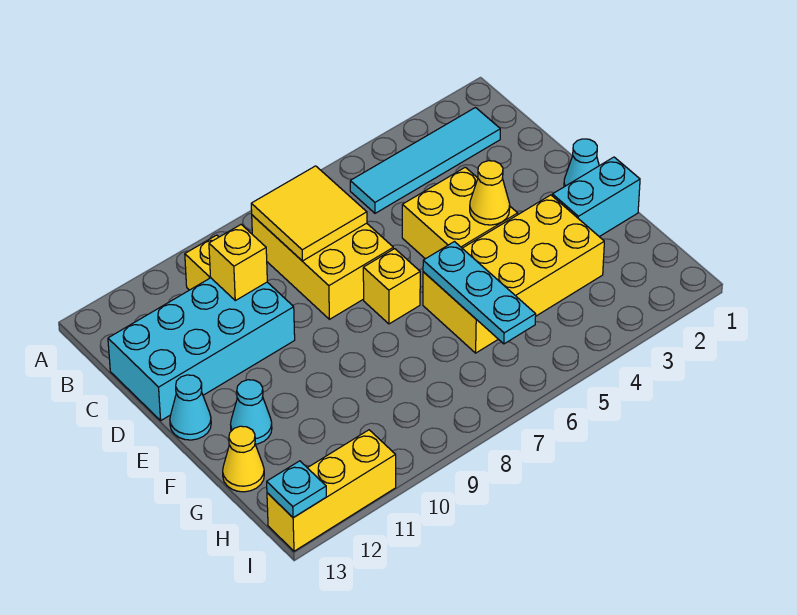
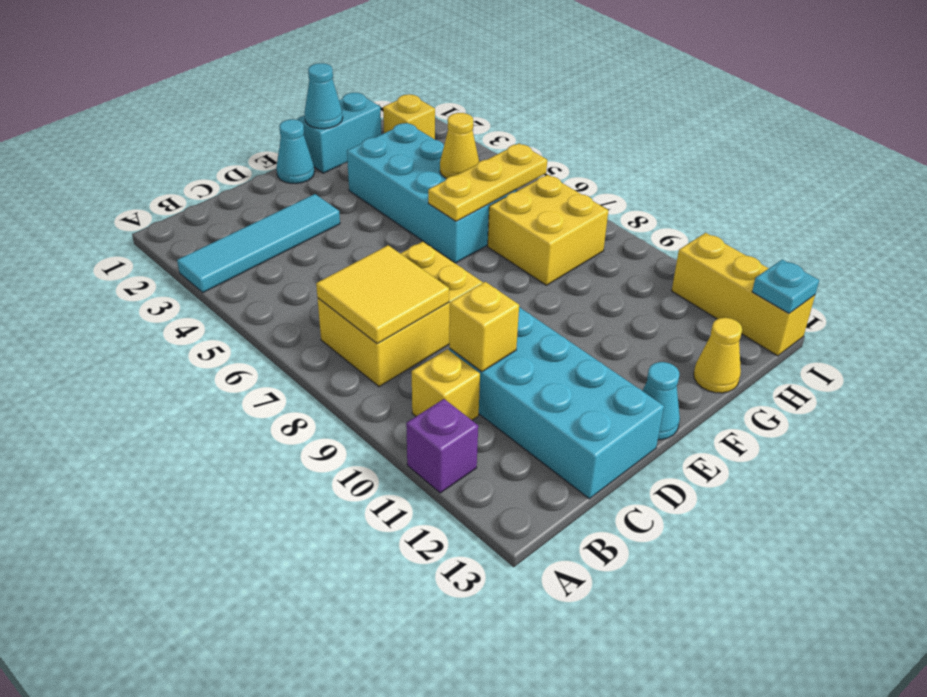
none -> purple 1x1 brick [406,399,478,493]
cyan 1x4 tile [350,108,500,213] -> cyan 1x4 tile turned to [177,194,340,292]
yellow 2x2 brick [402,167,518,259] -> yellow 2x2 brick moved to [488,175,608,285]
yellow 1x1 cone [470,161,510,225] -> yellow 1x1 cone moved to [440,113,479,178]
yellow 1x1 brick [363,249,420,324] -> yellow 1x1 brick moved to [383,94,435,140]
cyan 1x2 brick [552,157,640,237] -> cyan 1x2 brick turned to [298,93,381,173]
yellow 2x4 brick [423,195,604,353] -> cyan 2x4 brick [347,123,517,263]
cyan 1x3 plate [423,242,536,344] -> yellow 1x3 plate [428,143,547,221]
cyan 1x1 cone [231,380,272,444] -> cyan 1x1 cone moved to [304,63,343,129]

